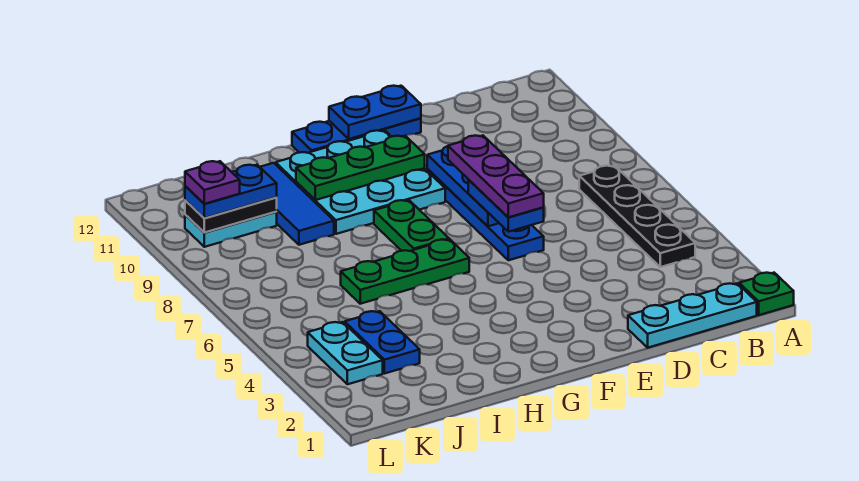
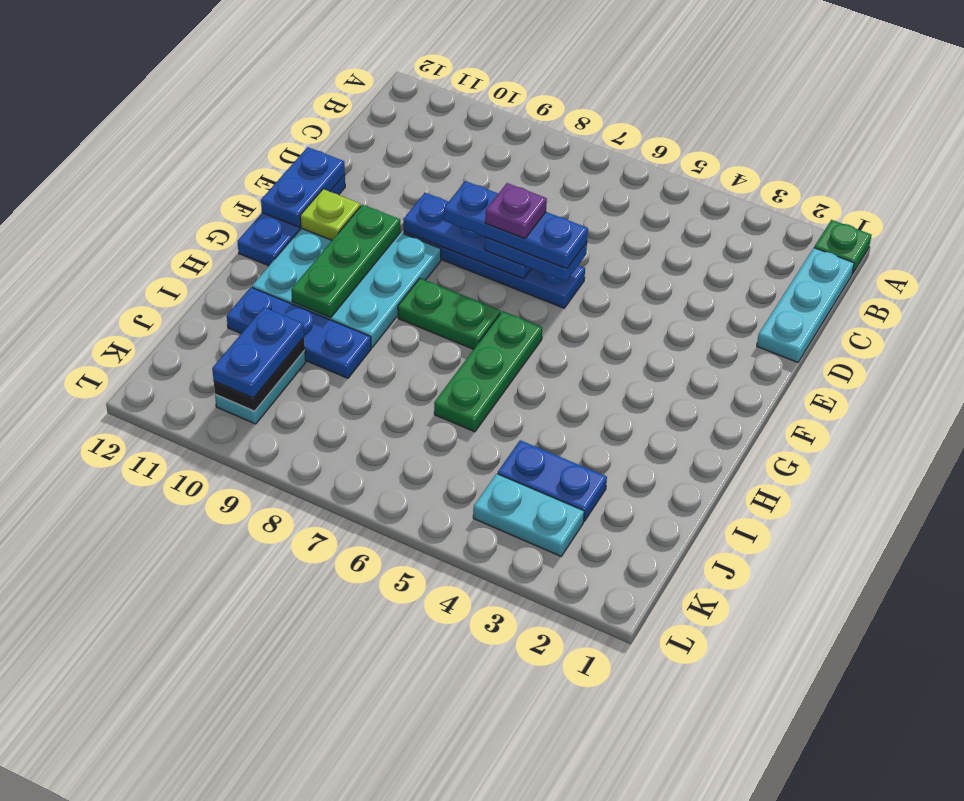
black 1x4 plate [579,166,695,267] -> none
purple 1x3 plate [448,136,544,217] -> blue 1x3 plate [444,181,588,269]
none -> lime 1x1 plate [300,189,361,240]
blue 1x3 tile [260,163,334,245] -> blue 1x3 plate [227,287,371,378]
purple 1x1 plate [185,161,240,204] -> purple 1x1 plate moved to [485,183,547,239]

